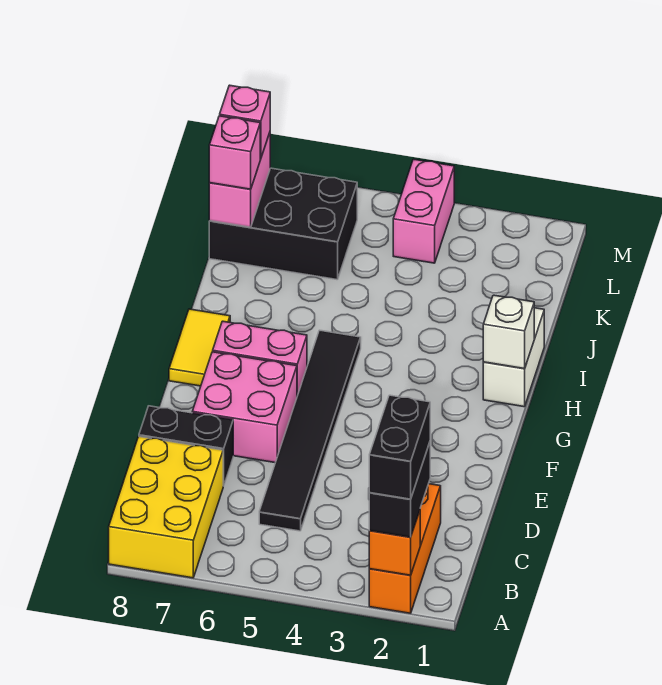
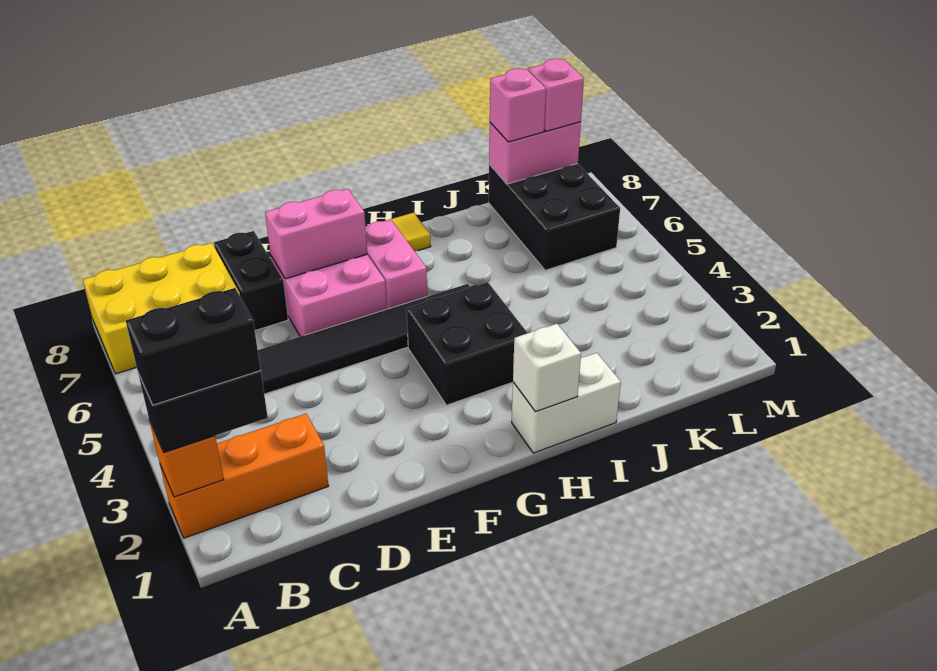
none -> black 2x2 brick [407,282,527,405]
pink 1x2 brick [393,159,454,263] -> pink 1x2 brick moved to [265,189,367,279]

